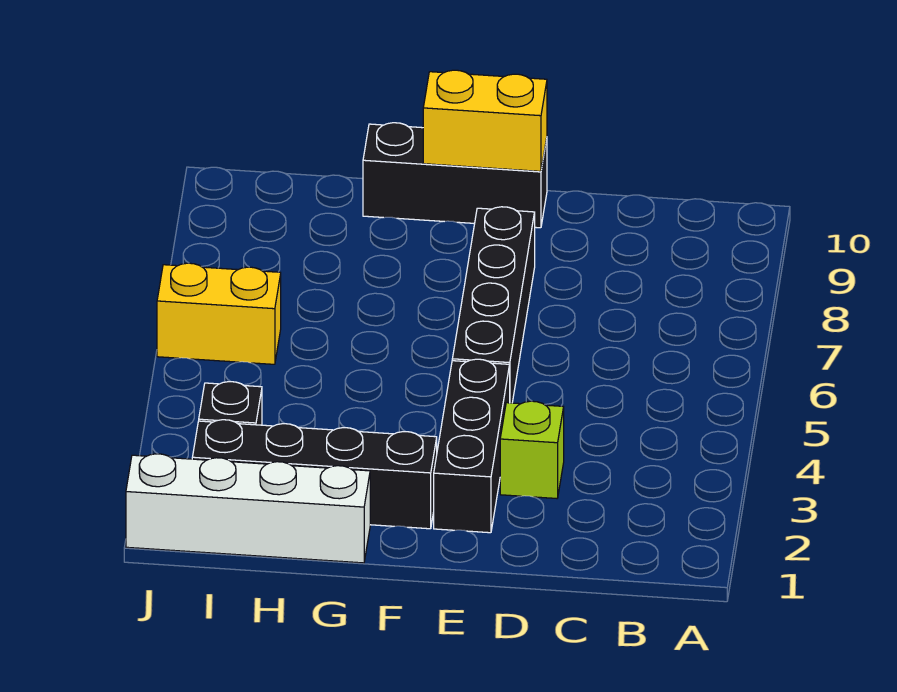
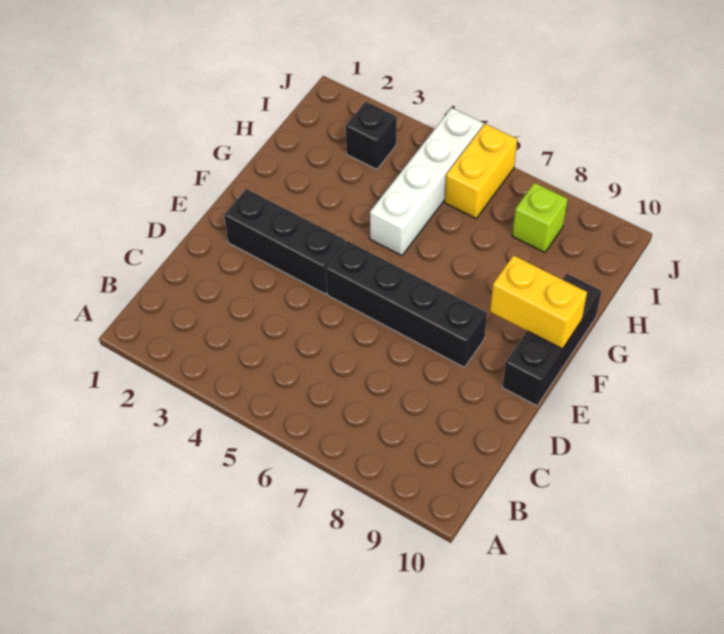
lime 1x1 brick [500,401,564,498] -> lime 1x1 brick moved to [512,183,568,252]
yellow 1x2 brick [423,70,547,171] -> yellow 1x2 brick turned to [490,255,587,349]
black 1x4 brick [192,420,437,529] -> none
white 1x4 brick [126,454,370,563] -> white 1x4 brick moved to [370,108,483,256]

